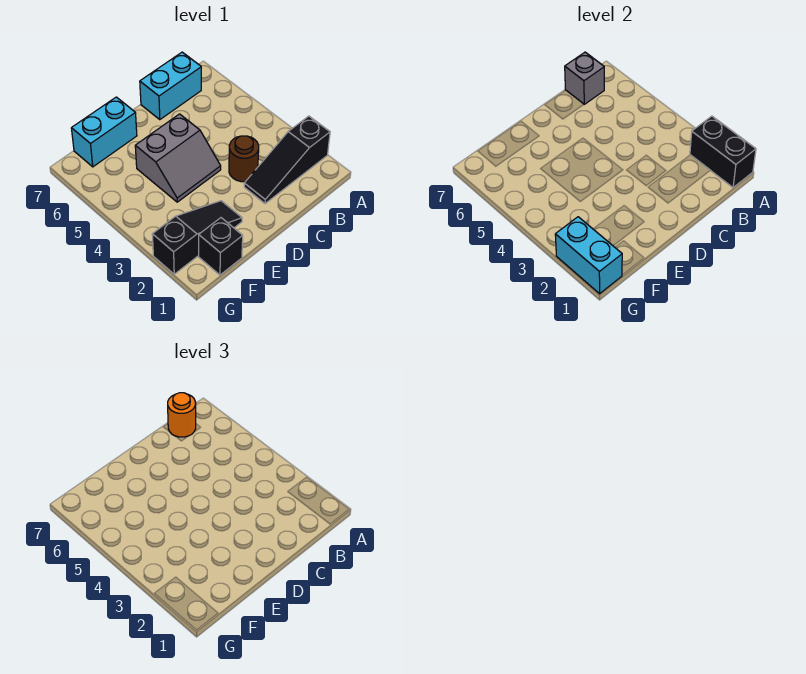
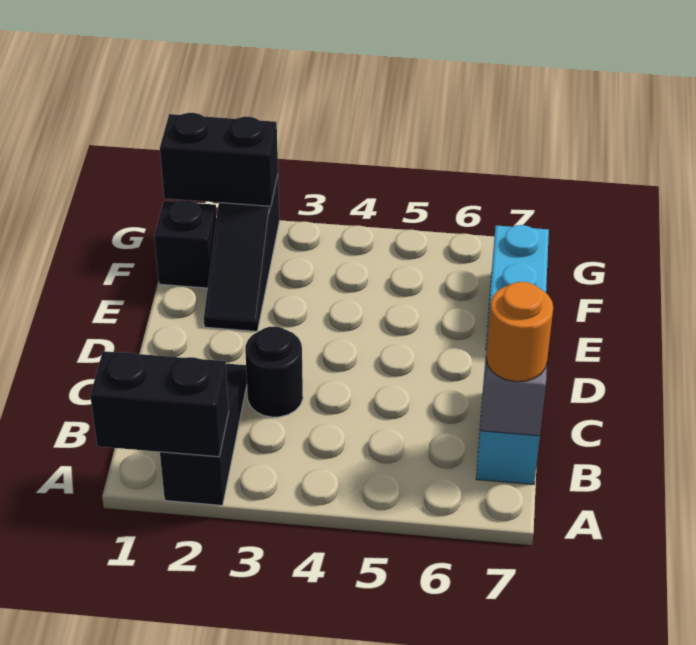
brown 1x1 round brick [229,136,259,182] -> black 1x1 round brick [245,326,303,417]
grey 2x2 slope [135,114,221,202] -> none
cyan 1x2 brick [555,217,622,294] -> black 1x2 brick [160,113,278,206]

